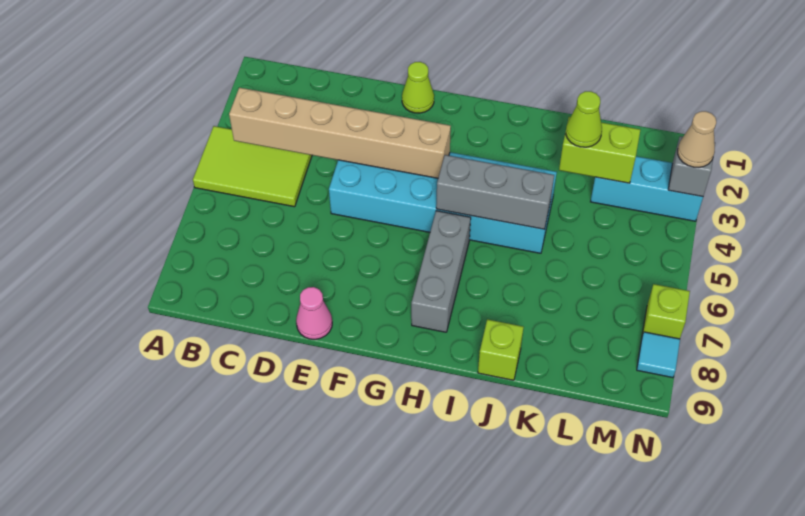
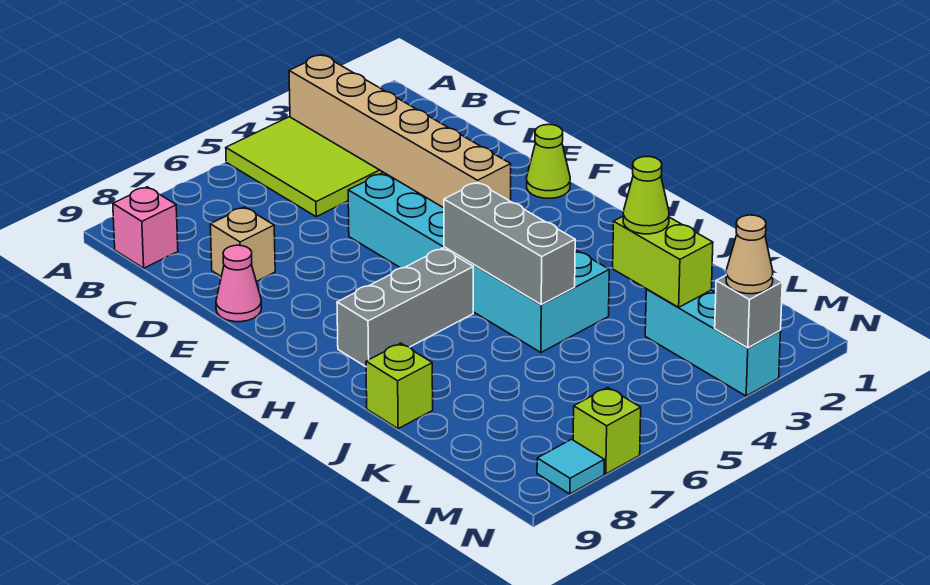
none -> pink 1x1 brick [113,187,178,268]
none -> tan 1x1 brick [210,207,275,282]

